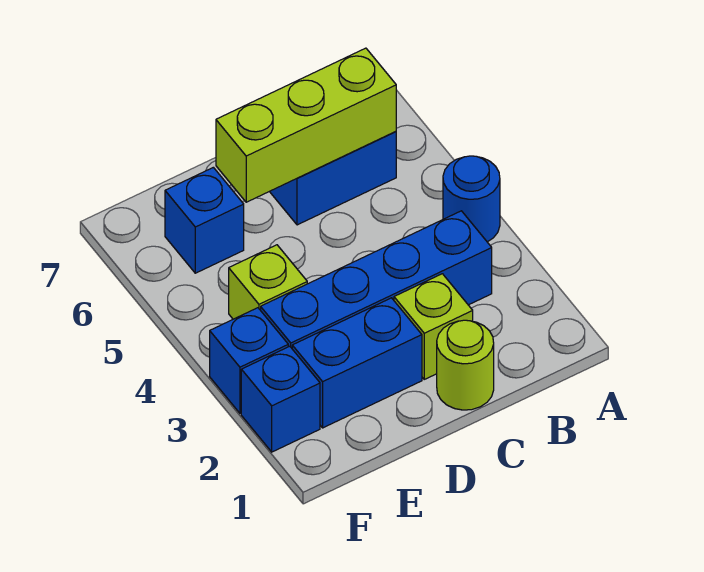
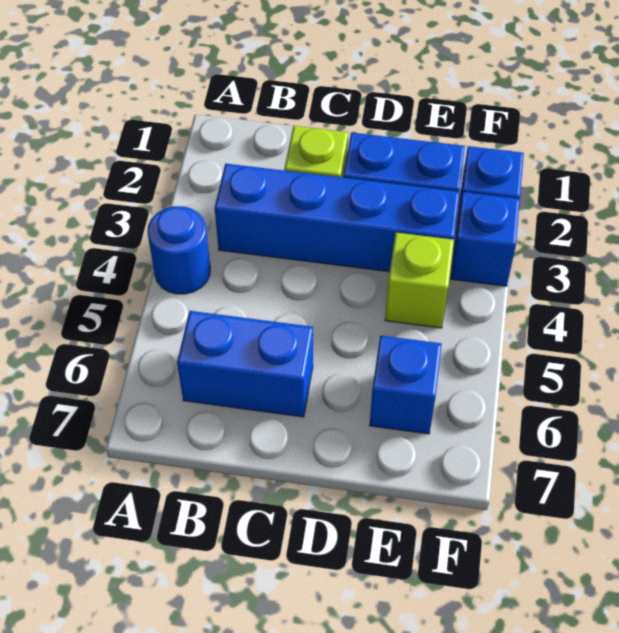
lime 1x3 brick [216,48,396,202] -> none
lime 1x1 round brick [437,320,494,410] -> none

